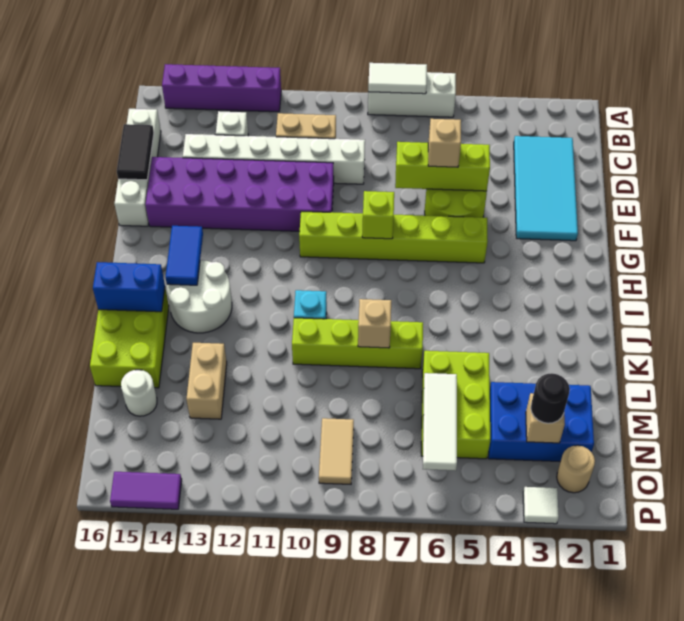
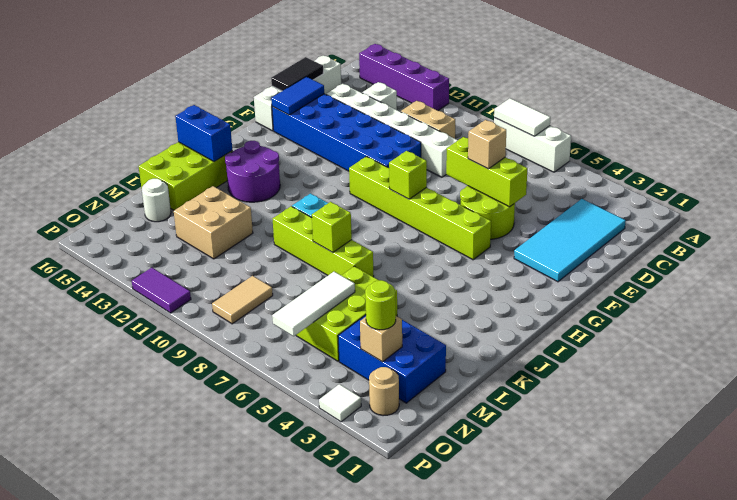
purple 2x6 brick [146,157,334,231] -> blue 2x6 brick [272,94,421,171]
blue 1x2 tile [165,226,203,285] -> blue 1x2 tile moved to [271,77,324,115]
white 2x2 round brick [167,260,232,333] -> purple 2x2 round brick [225,141,280,202]
tan 1x1 brick [358,299,391,348] -> lime 1x1 brick [312,202,352,252]
tan 1x2 brick [187,343,227,419] -> tan 2x2 brick [174,186,253,259]
black 1x1 round brick [531,373,570,423] -> lime 1x1 round brick [365,280,396,330]
purple 1x2 tile [110,472,182,509] -> purple 1x2 tile moved to [132,268,191,313]

